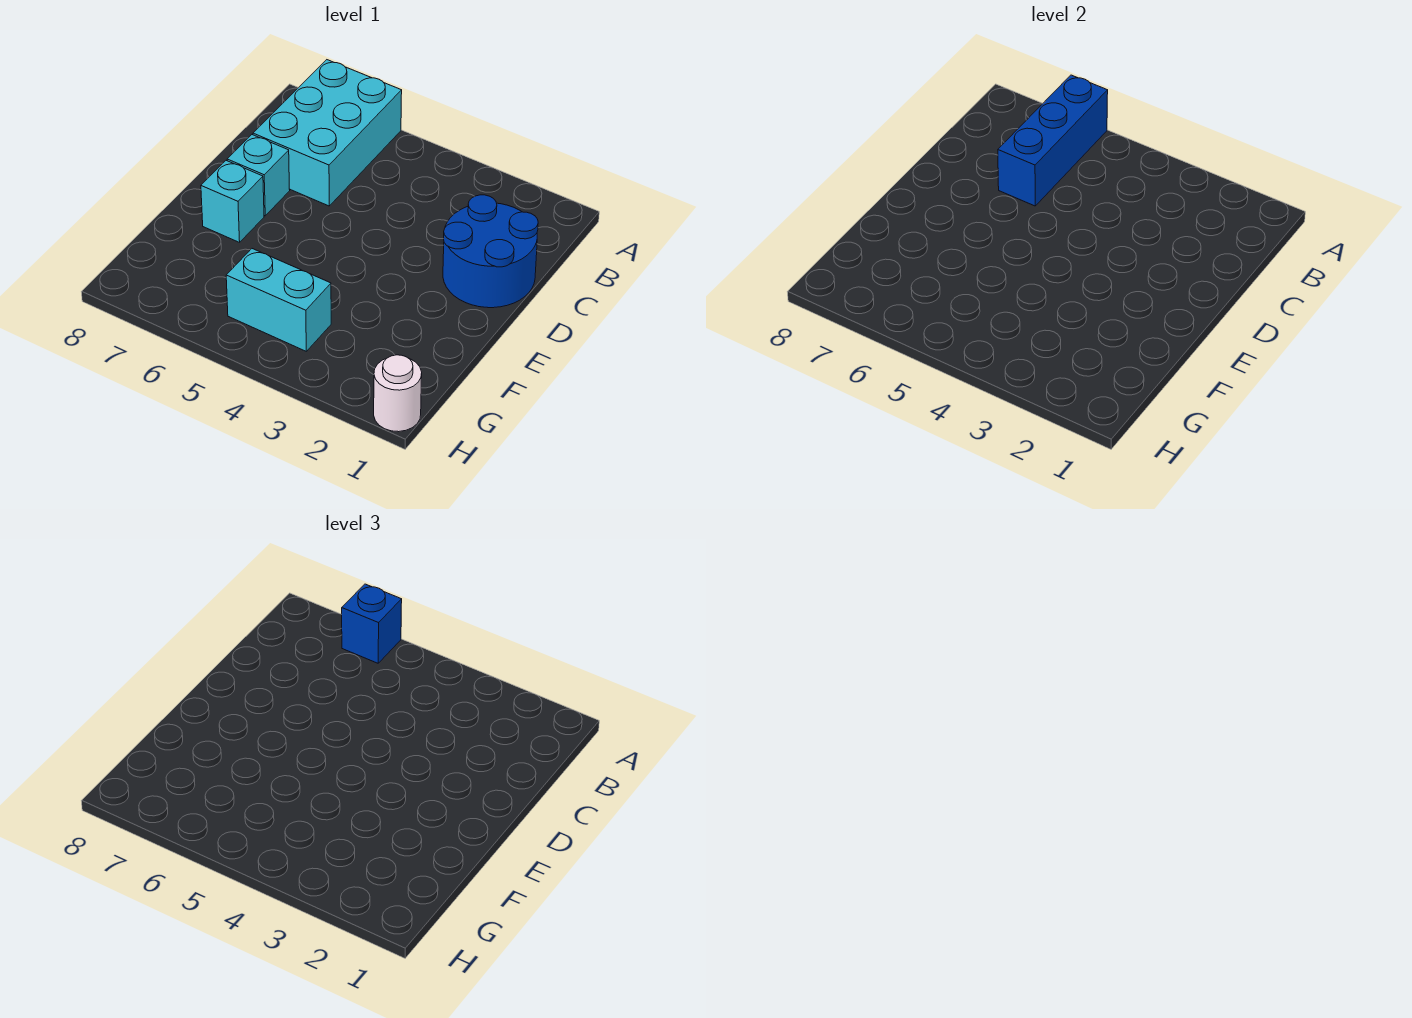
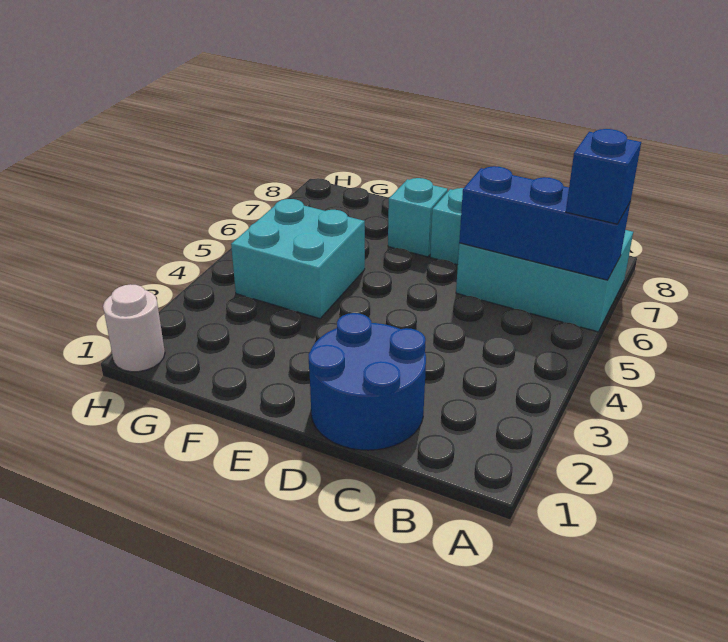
cyan 1x2 brick [226,249,331,351] -> cyan 2x2 brick [231,199,365,319]

